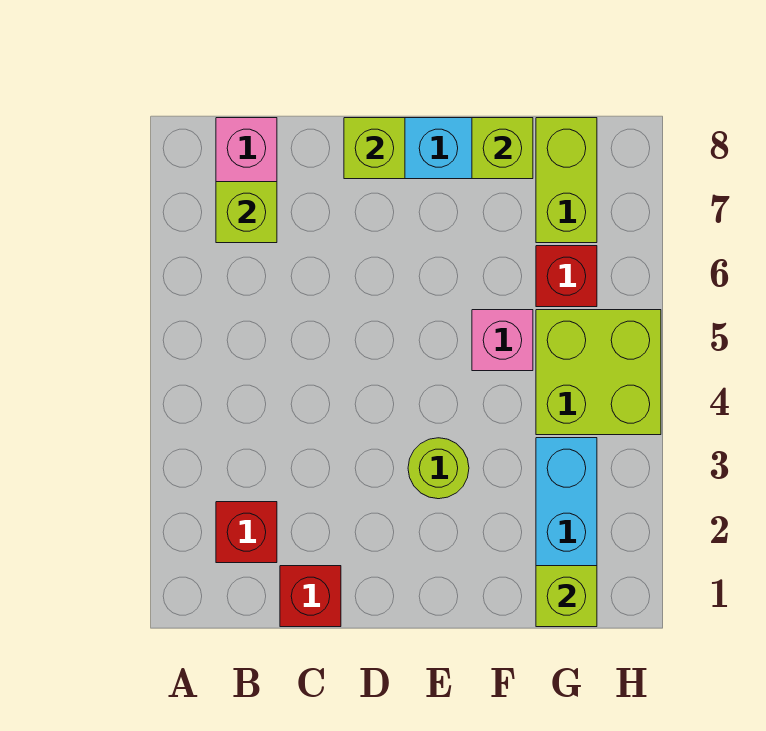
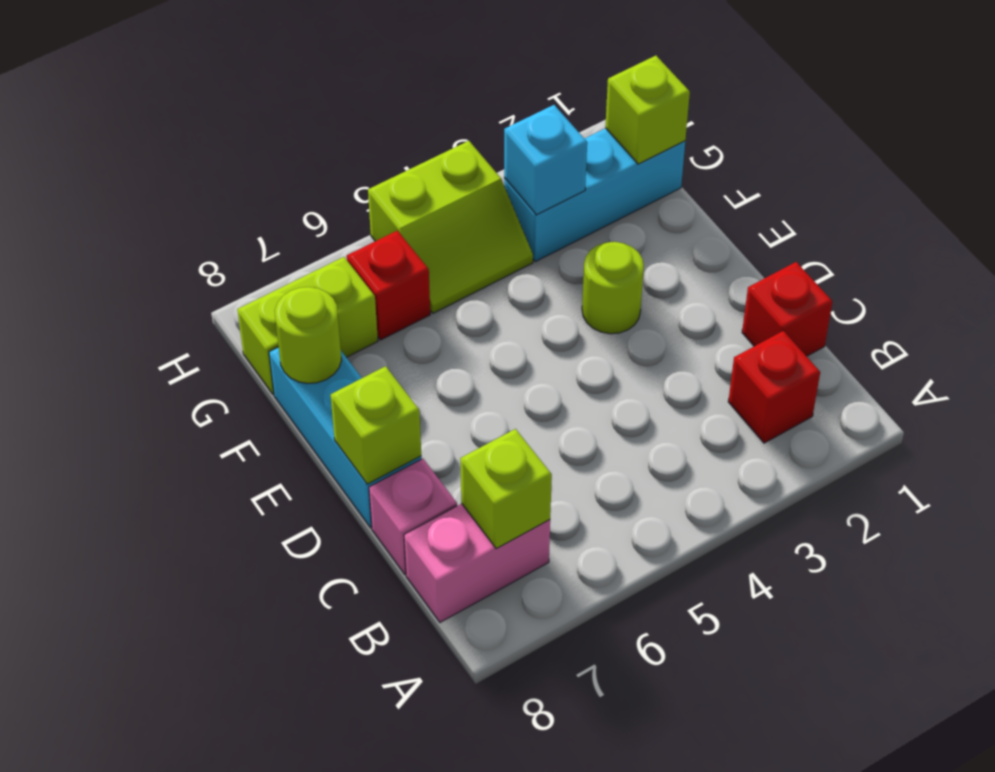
pink 1x1 brick [472,310,533,371] -> pink 1x1 brick moved to [369,459,457,574]
lime 1x1 brick [472,118,533,179] -> lime 1x1 round brick [275,287,341,383]
none -> cyan 1x1 brick [504,105,587,215]
lime 2x2 brick [536,310,661,435] -> lime 2x2 slope [368,141,533,313]

